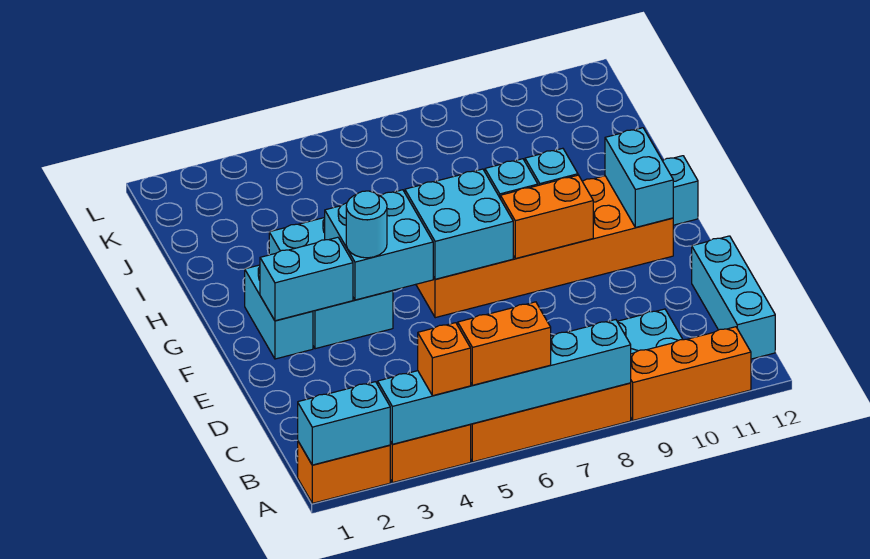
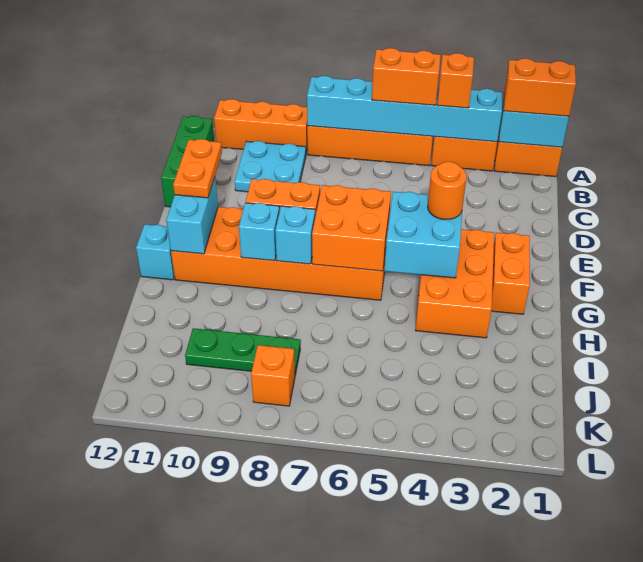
none -> orange 1x2 brick [504,58,576,116]
cyan 1x3 brick [692,236,775,359] -> green 1x3 brick [161,116,214,207]
none -> orange 1x2 plate [173,139,222,198]
cyan 1x2 brick [245,265,313,359] -> orange 1x2 brick [491,233,530,314]
cyan 1x2 brick [260,237,353,321] -> none
cyan 2x3 brick [269,217,393,349] -> orange 2x3 brick [416,229,494,338]
cyan 1x1 round brick [346,191,387,258] -> orange 1x1 round brick [428,162,467,220]
cyan 2x2 brick [405,169,513,279] -> orange 2x2 brick [312,185,391,271]
none -> green 1x3 plate [185,328,300,374]
none -> orange 1x1 brick [251,345,295,406]

